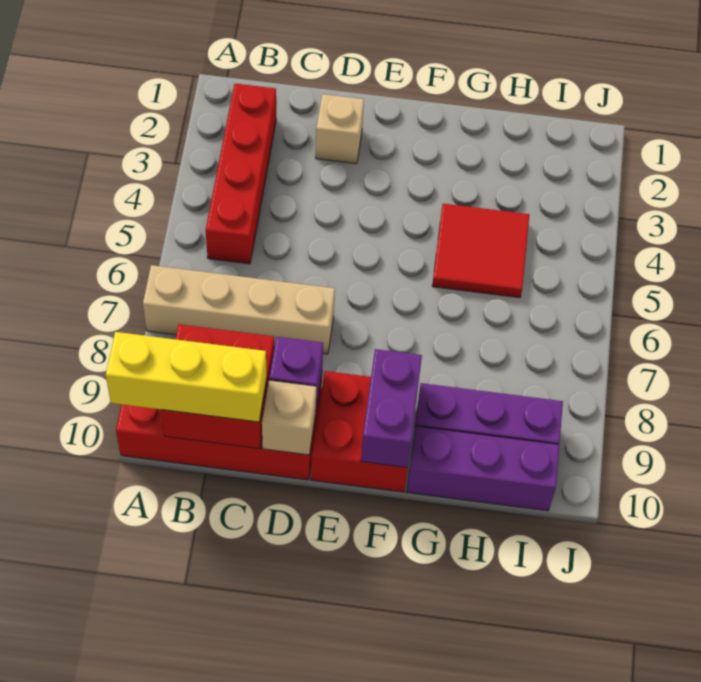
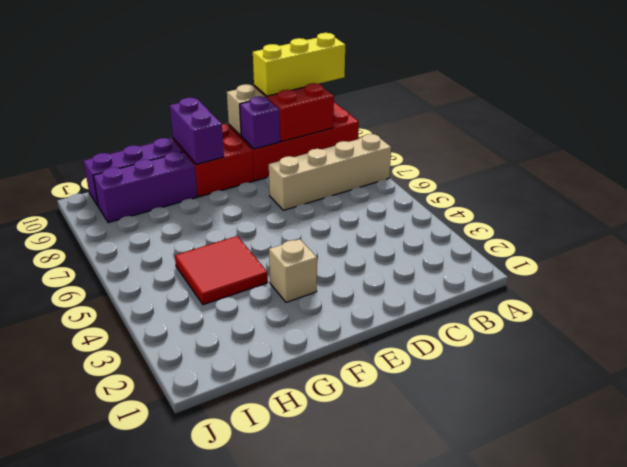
red 1x4 brick [206,84,276,264] -> none
tan 1x1 brick [316,94,364,164] -> tan 1x1 brick moved to [269,239,317,302]

